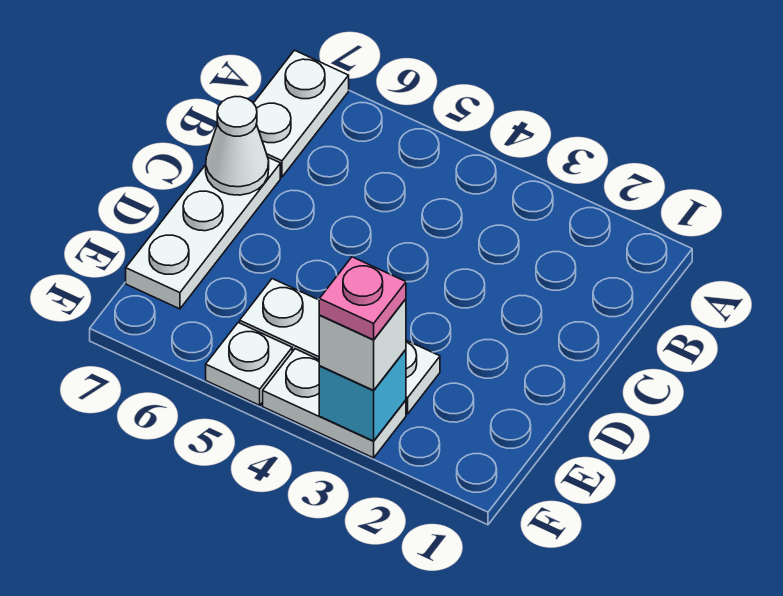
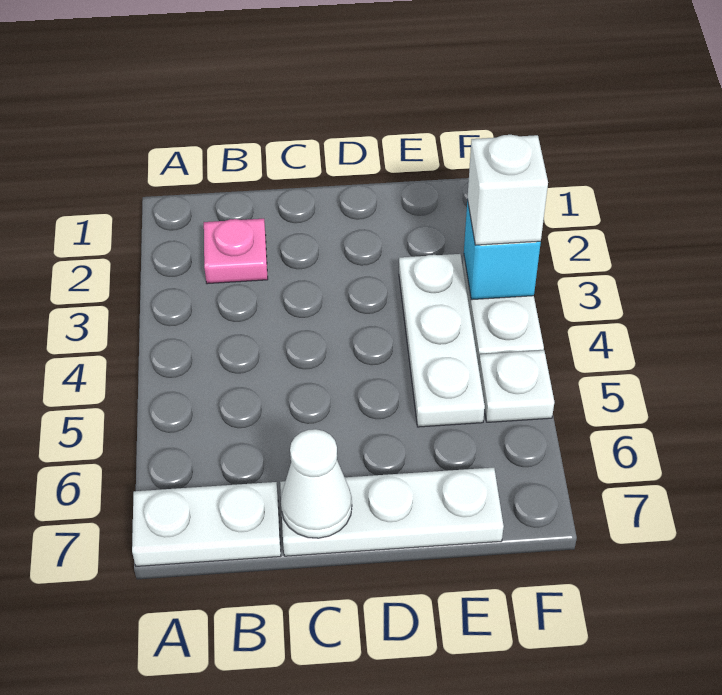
pink 1x1 plate [319,257,406,340] -> pink 1x1 plate moved to [204,219,268,284]

